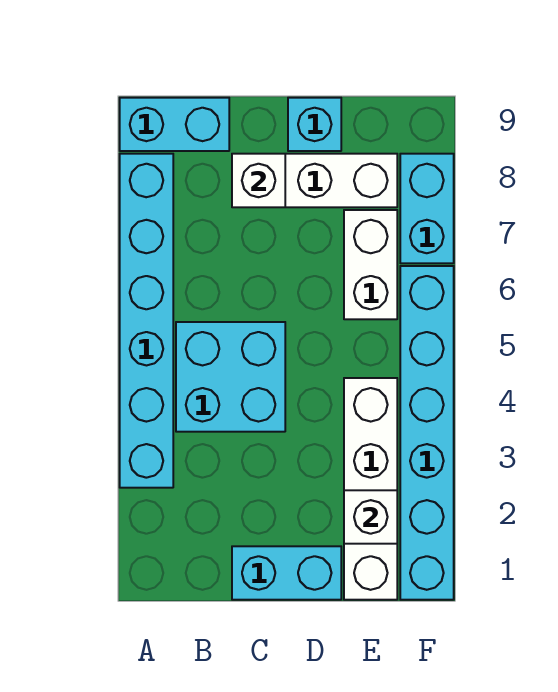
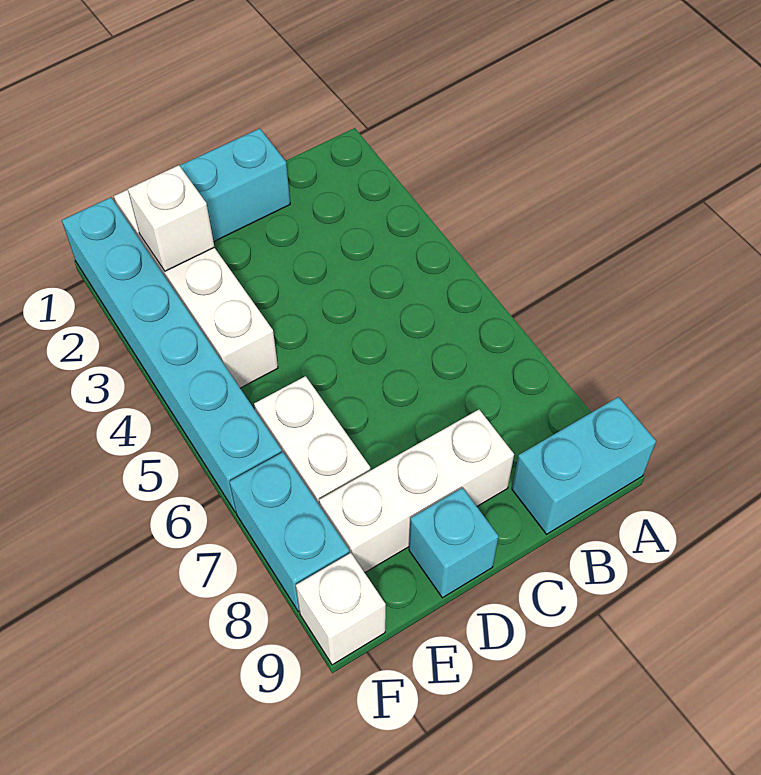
cyan 1x6 brick [120,154,173,488] -> none
cyan 2x2 brick [176,322,285,432] -> none
white 1x1 brick [232,154,285,207] -> white 1x1 brick moved to [296,553,386,665]

